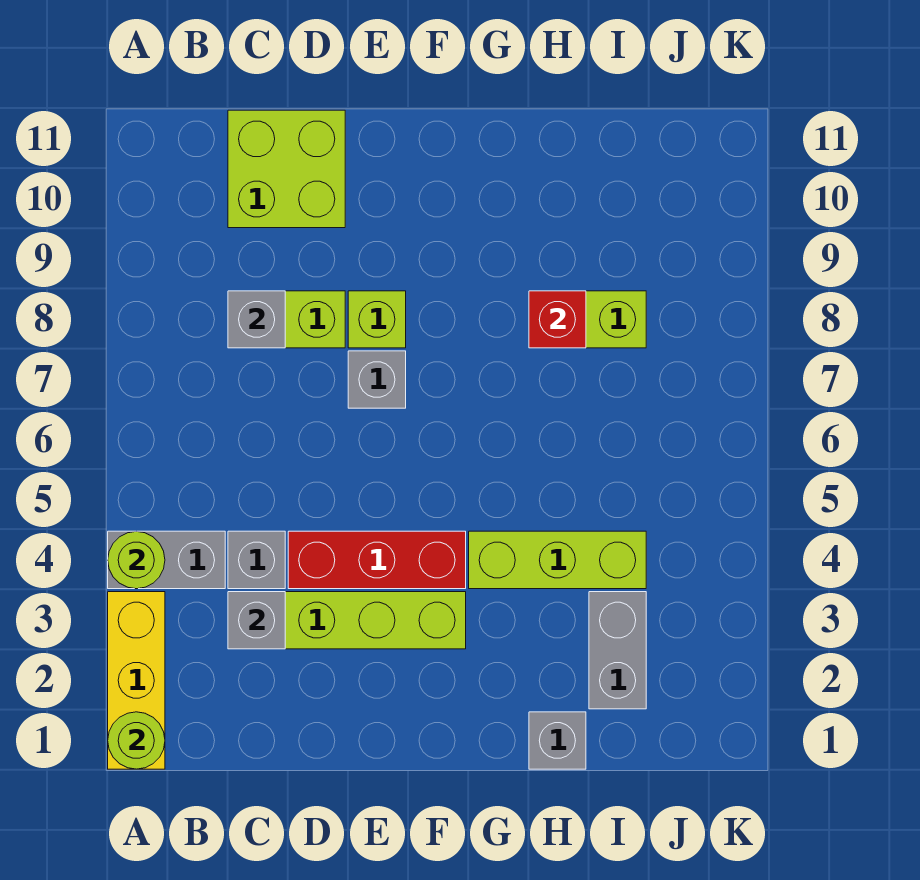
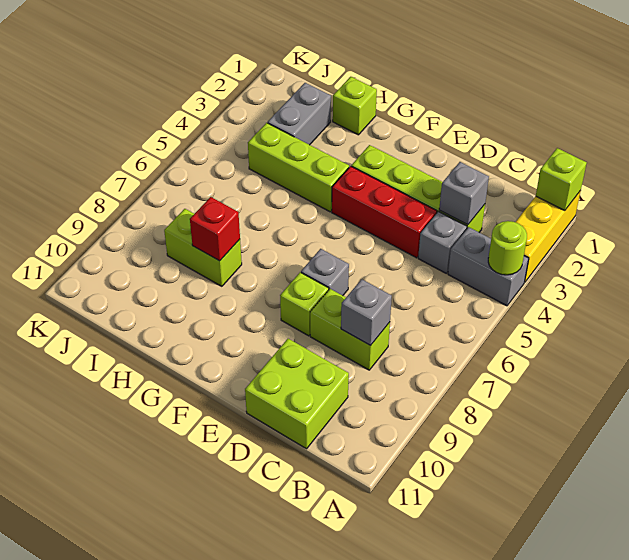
lime 1x1 round brick [108,712,165,769] -> lime 1x1 brick [536,148,587,211]
grey 1x1 brick [529,712,586,769] -> lime 1x1 brick [333,77,377,135]

